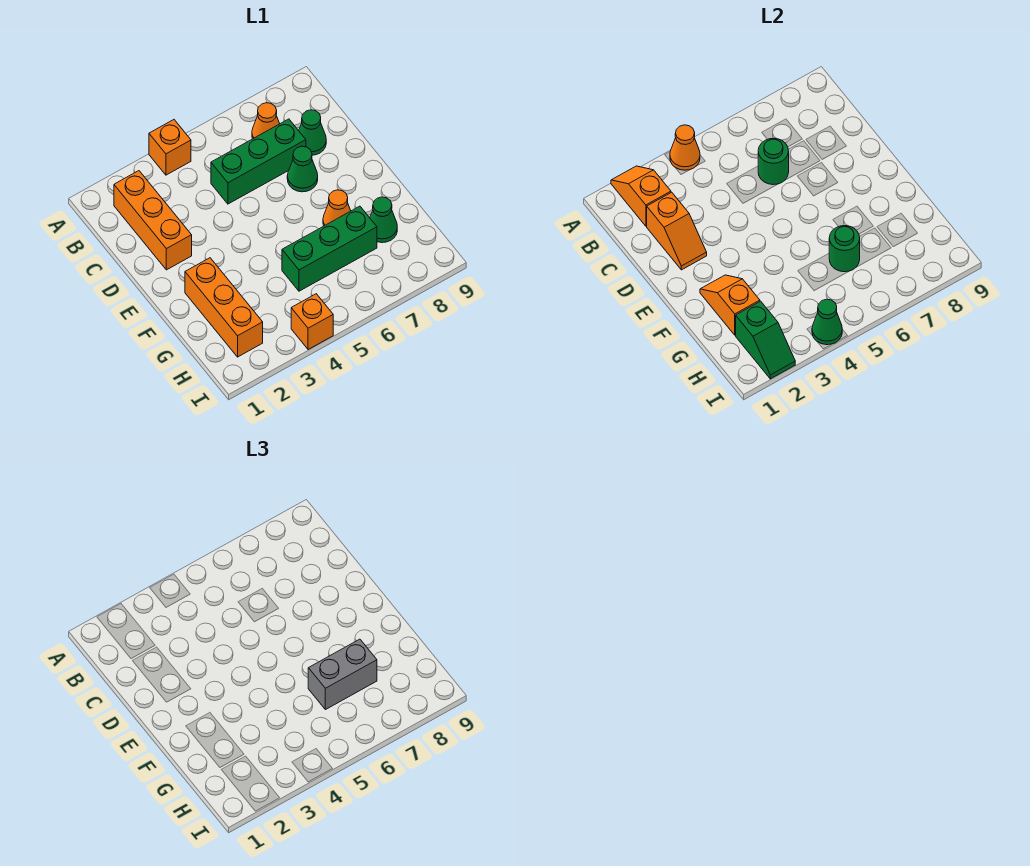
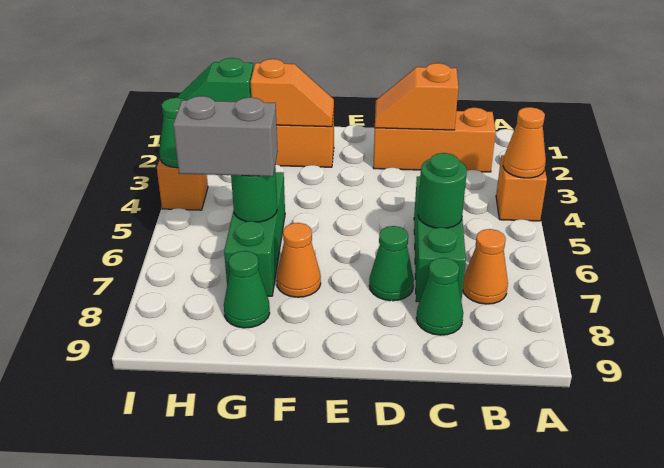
orange 1x2 slope [611,166,671,226] -> none
grey 1x2 brick [308,639,377,710] -> grey 1x2 brick turned to [173,96,278,177]

